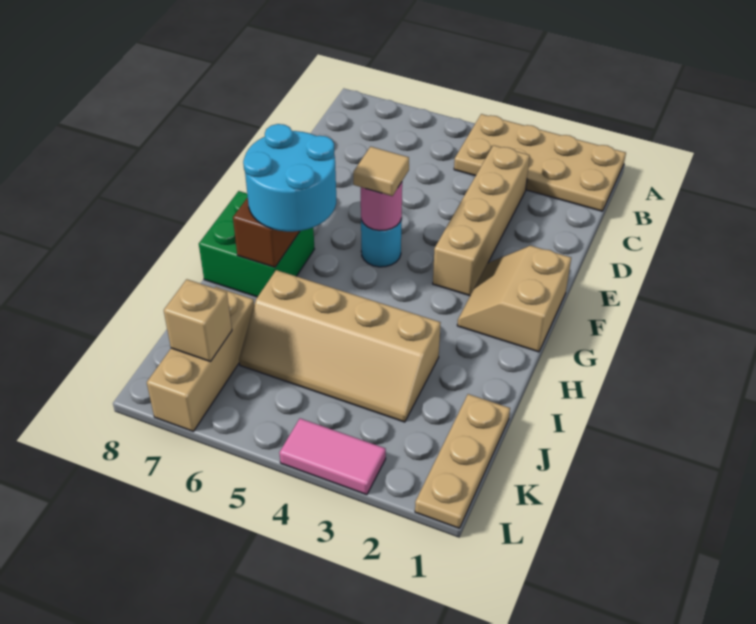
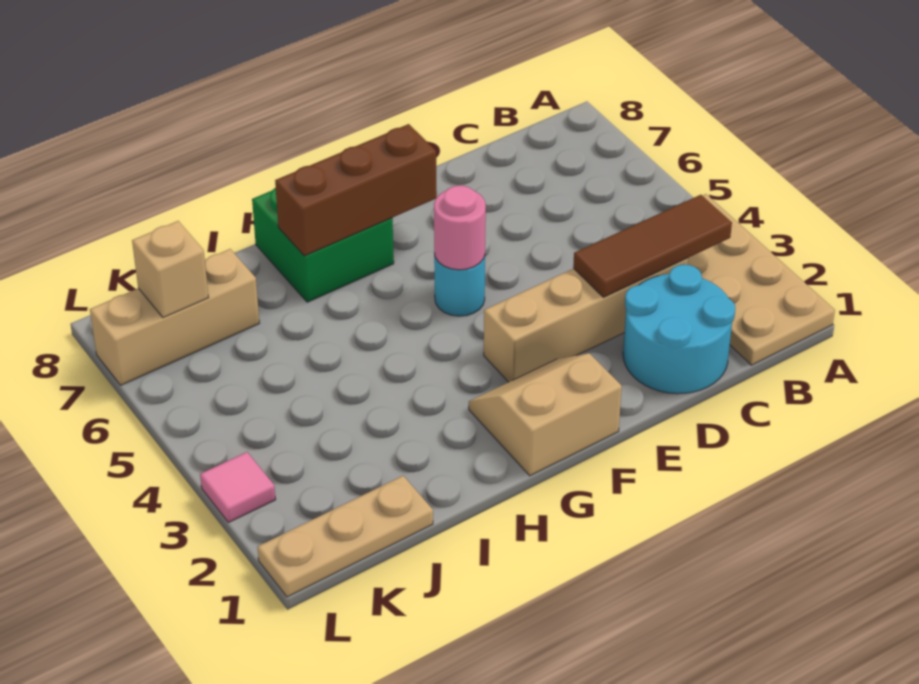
none -> brown 1x3 tile [573,195,732,297]
tan 1x1 tile [353,147,409,196] -> none
cyan 2x2 round brick [243,124,336,232] -> cyan 2x2 round brick moved to [623,265,735,394]
tan 2x4 slope [239,270,441,422] -> none
pink 1x2 tile [279,418,386,495] -> pink 1x1 tile [200,452,276,522]

